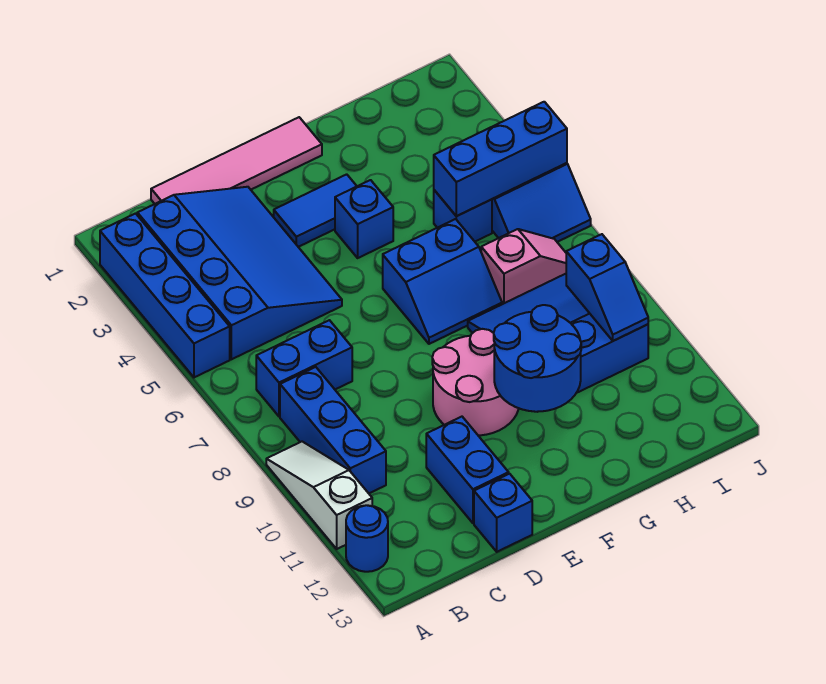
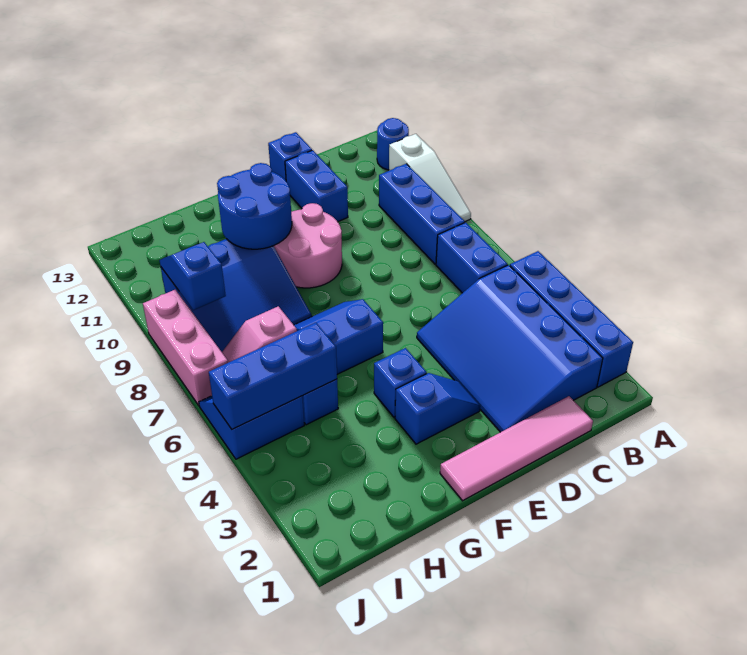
blue 1x2 brick [256,320,352,417] -> blue 1x2 brick turned to [436,222,508,293]
blue 1x2 tile [274,174,357,247] -> blue 1x2 slope [395,373,480,444]
none -> pink 1x3 brick [143,290,228,405]

